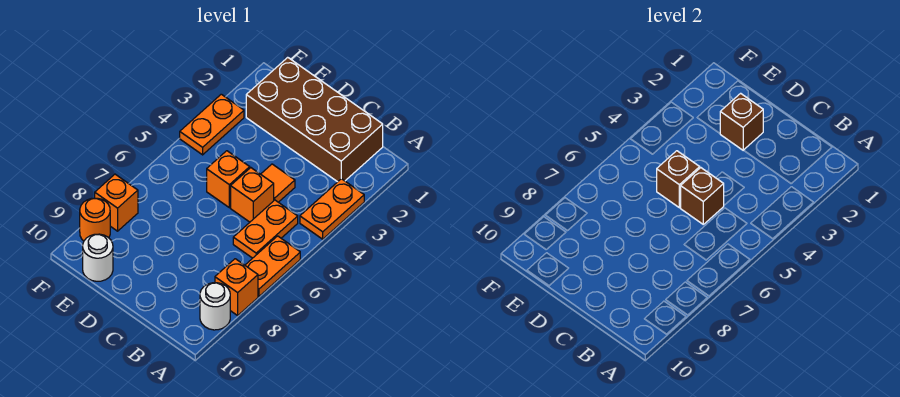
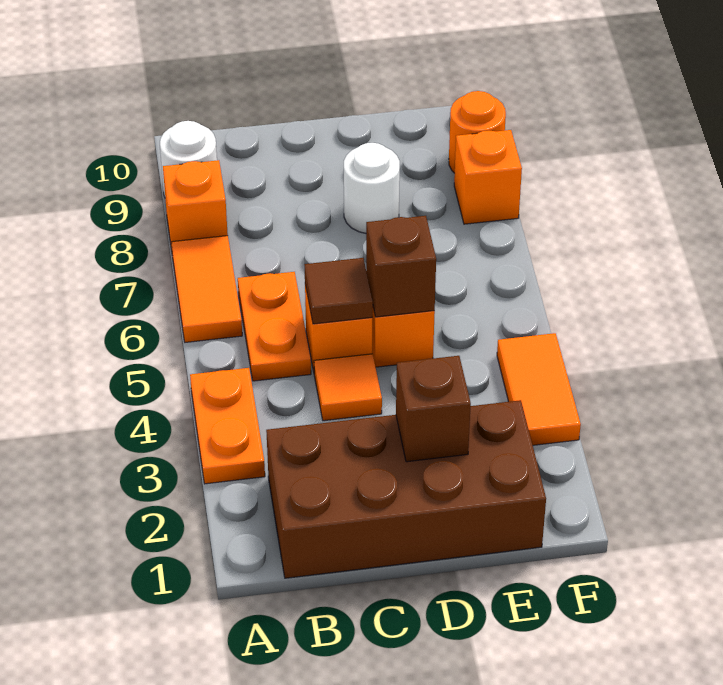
orange 1x2 plate [245,236,300,296] -> orange 1x2 tile [171,236,242,342]
brown 1x1 brick [681,168,724,224] -> brown 1x1 tile [304,258,373,324]
white 1x1 round brick [83,234,113,281] -> white 1x1 round brick moved to [344,143,400,233]
orange 1x2 plate [180,94,244,155] -> orange 1x2 tile [497,333,581,445]

